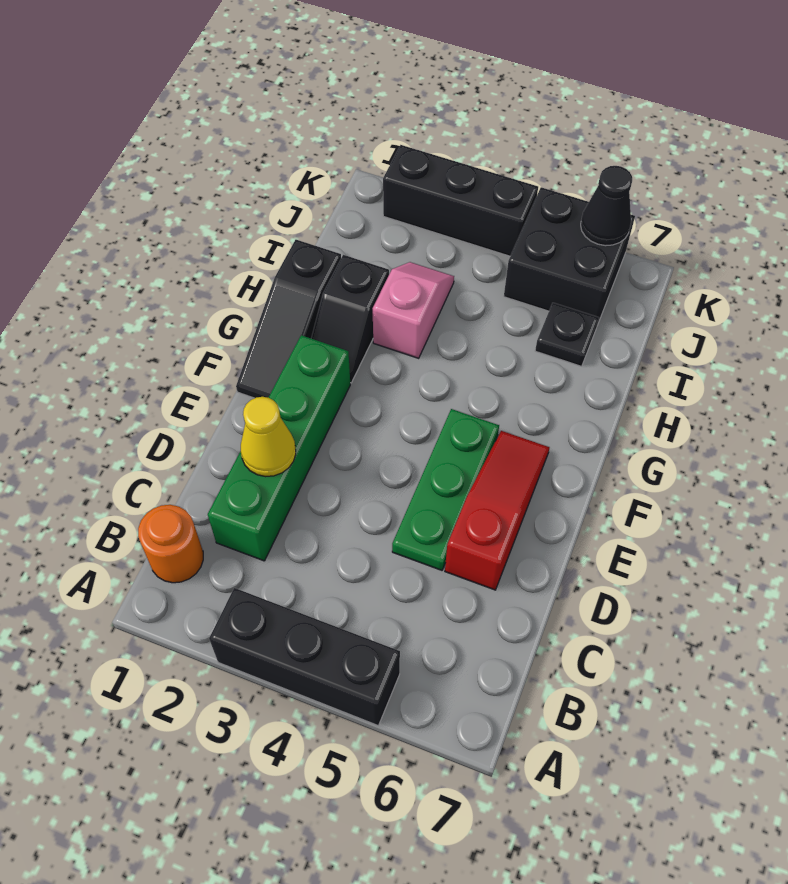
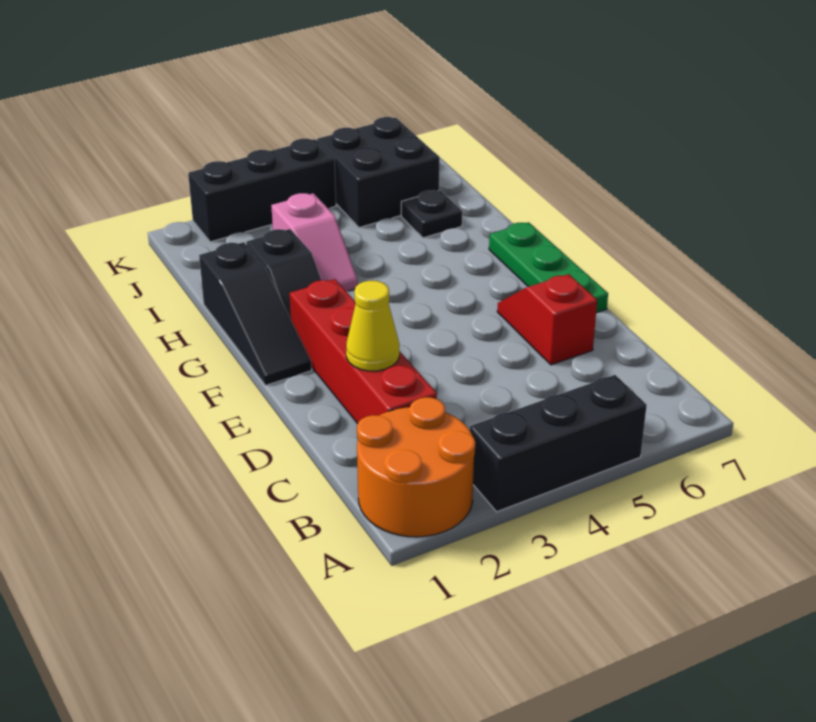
orange 1x1 round brick [138,505,203,583] -> orange 2x2 round brick [357,397,475,537]
green 1x4 brick [208,335,350,561] -> red 1x4 brick [290,279,437,424]
green 1x3 plate [392,409,499,570] -> green 1x3 plate moved to [489,222,608,313]
red 1x3 slope [445,431,550,590] -> red 1x2 slope [497,274,597,365]
pink 1x2 slope [373,262,454,358] -> pink 1x2 slope turned to [271,193,358,291]
black 1x1 cone [581,166,632,246] -> none

